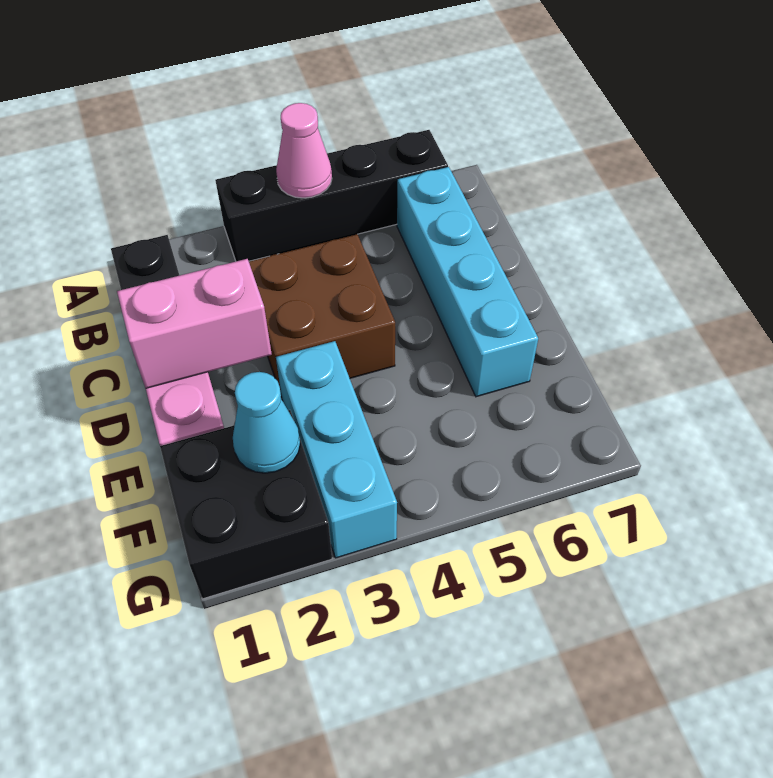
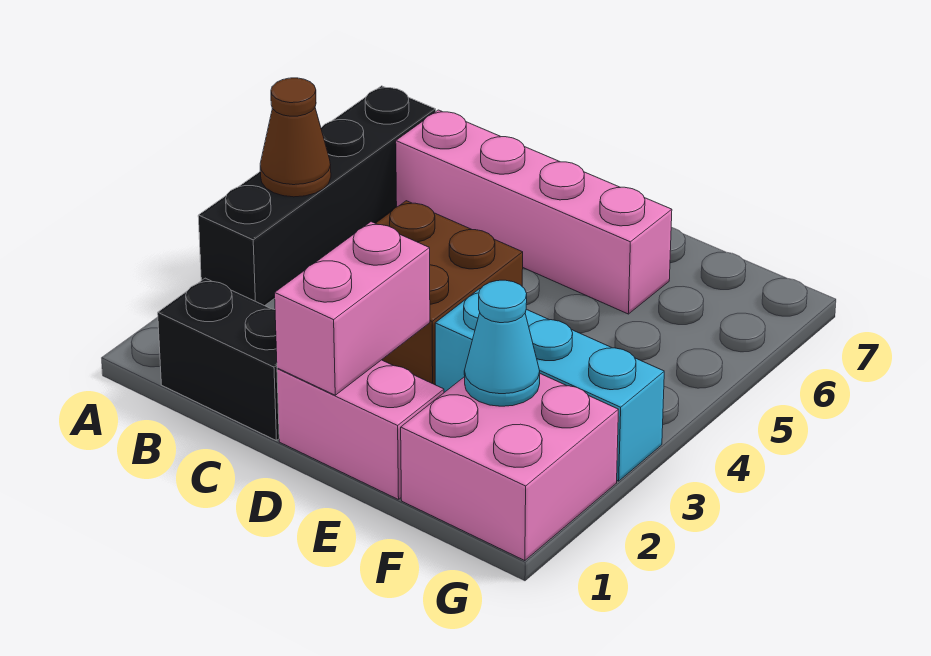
pink 1x1 cone [276,103,332,198] -> brown 1x1 cone [260,78,331,197]
cyan 1x4 brick [397,167,538,397] -> pink 1x4 brick [396,110,672,314]
black 2x2 brick [160,410,332,599] -> pink 2x2 brick [401,374,618,561]

